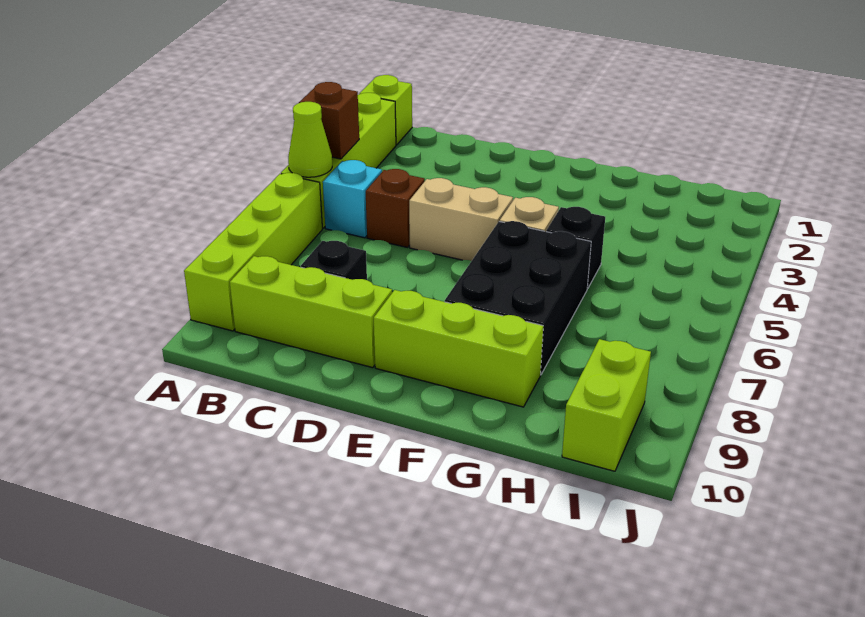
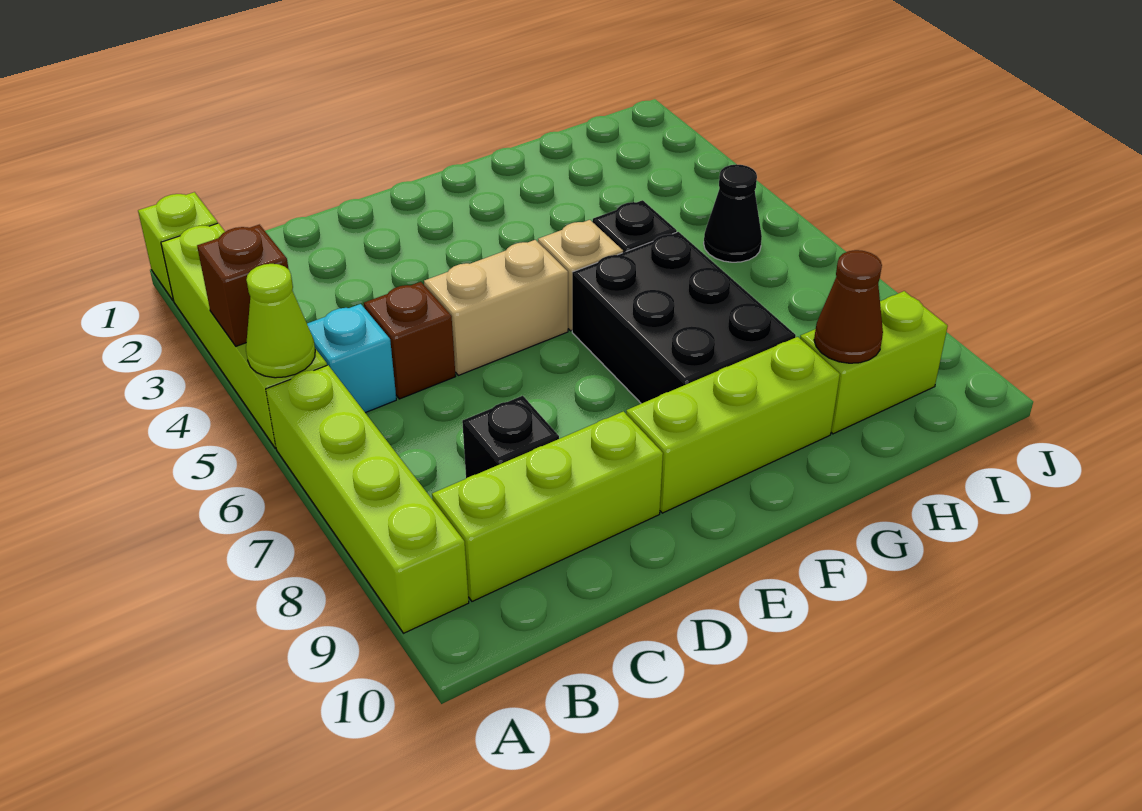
none -> brown 1x1 cone [814,250,883,363]
none -> black 1x1 cone [704,164,762,262]
lime 1x2 brick [562,339,651,471] -> lime 1x2 brick turned to [800,291,948,434]

